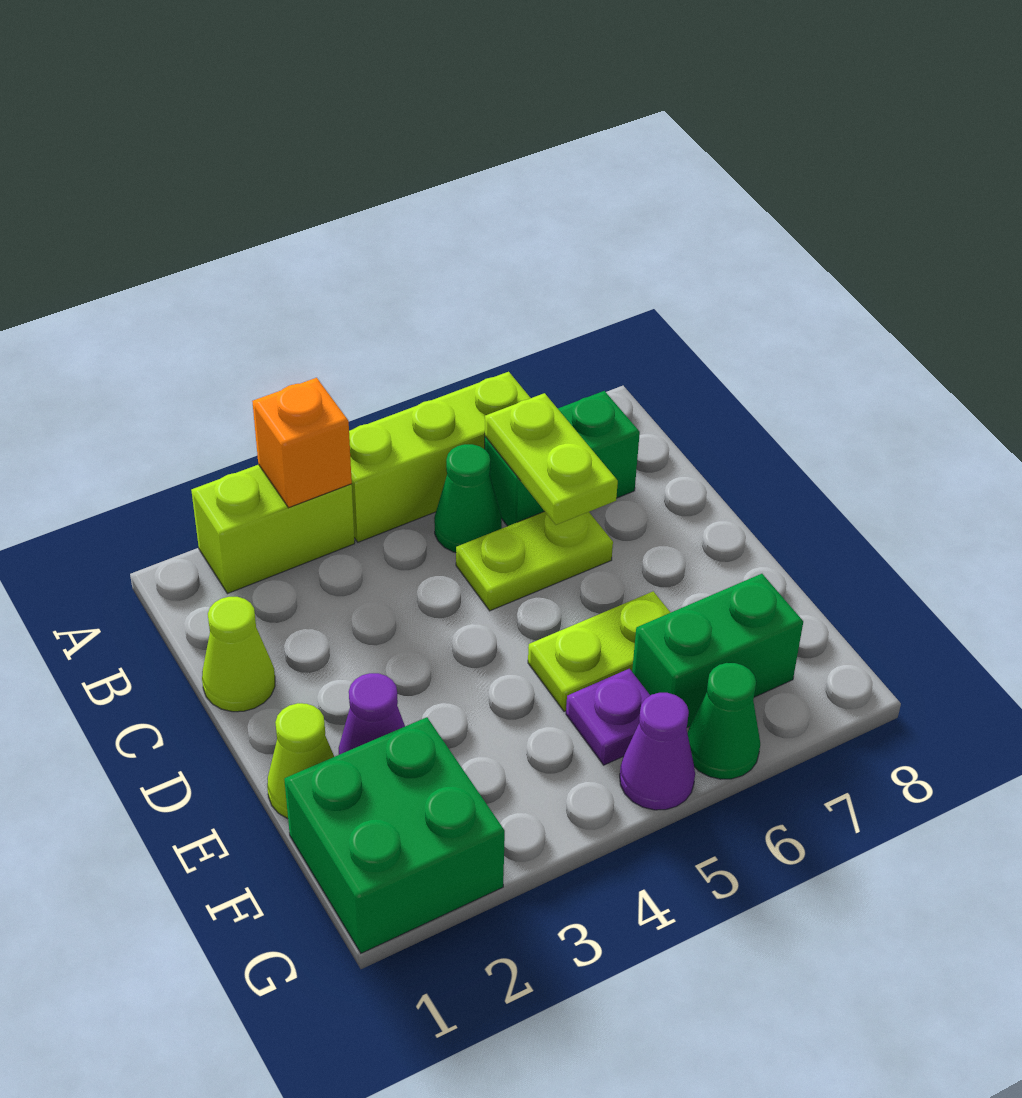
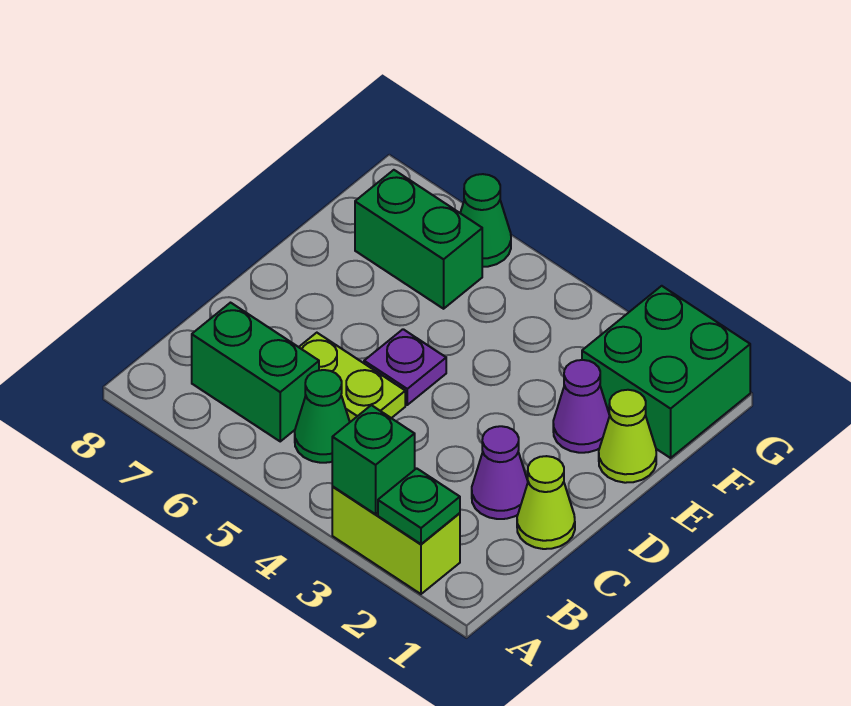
none -> green 1x1 plate [378,468,460,544]
orange 1x1 brick [252,378,352,508] -> green 1x1 brick [332,405,415,514]
lime 1x3 brick [349,372,530,542] -> none
lime 1x2 plate [485,393,618,525] -> none
lime 1x2 plate [528,591,671,712] -> none
purple 1x1 plate [566,669,650,765] -> purple 1x1 plate moved to [364,329,446,405]
purple 1x1 cone [620,693,695,810] -> purple 1x1 cone moved to [472,426,528,519]

